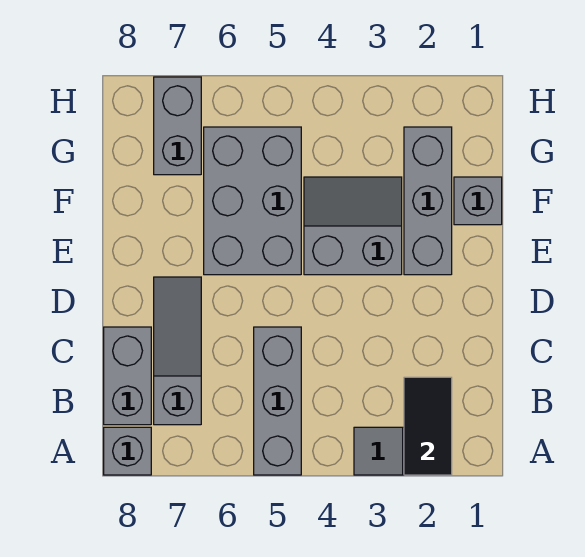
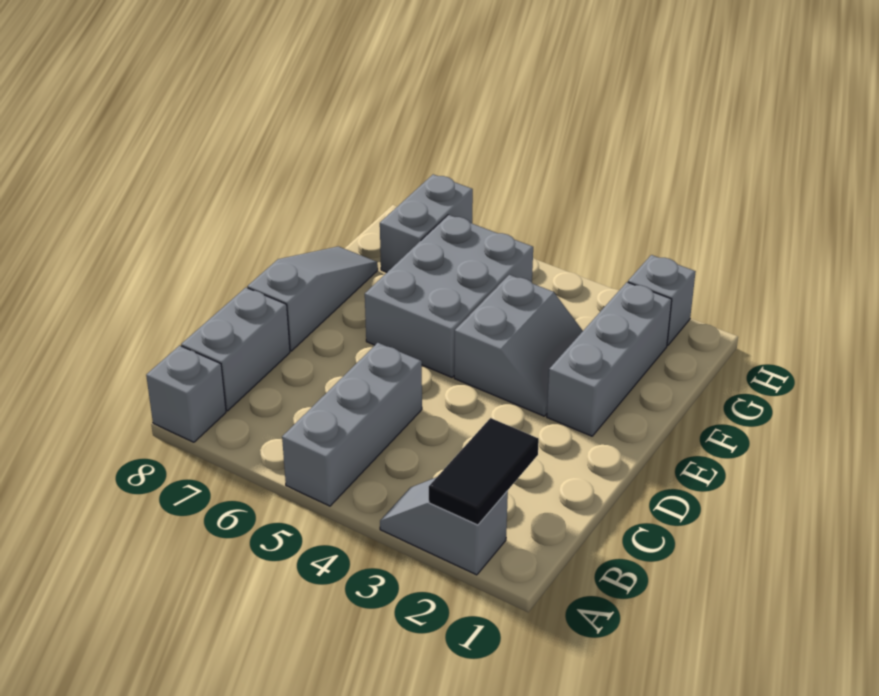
grey 1x3 slope [154,277,201,425] -> grey 1x3 slope moved to [247,246,378,351]
grey 2x2 slope [304,177,402,275] -> grey 2x2 slope turned to [454,275,583,416]
grey 1x1 brick [454,177,502,225] -> grey 1x1 brick moved to [628,255,696,346]

